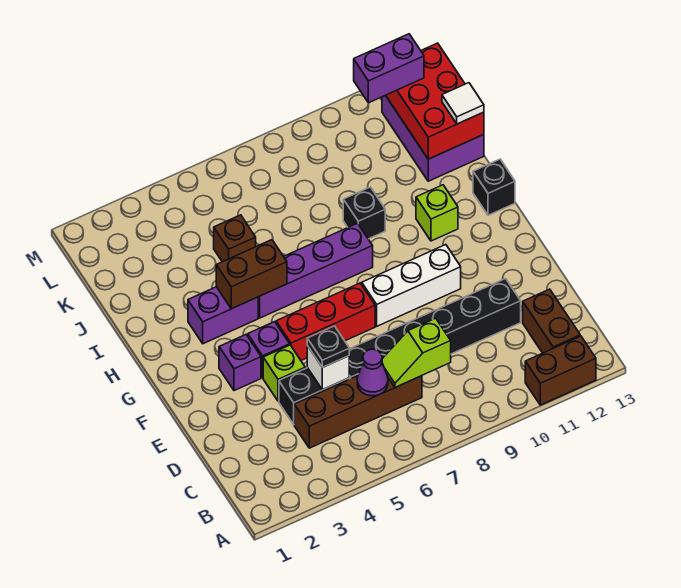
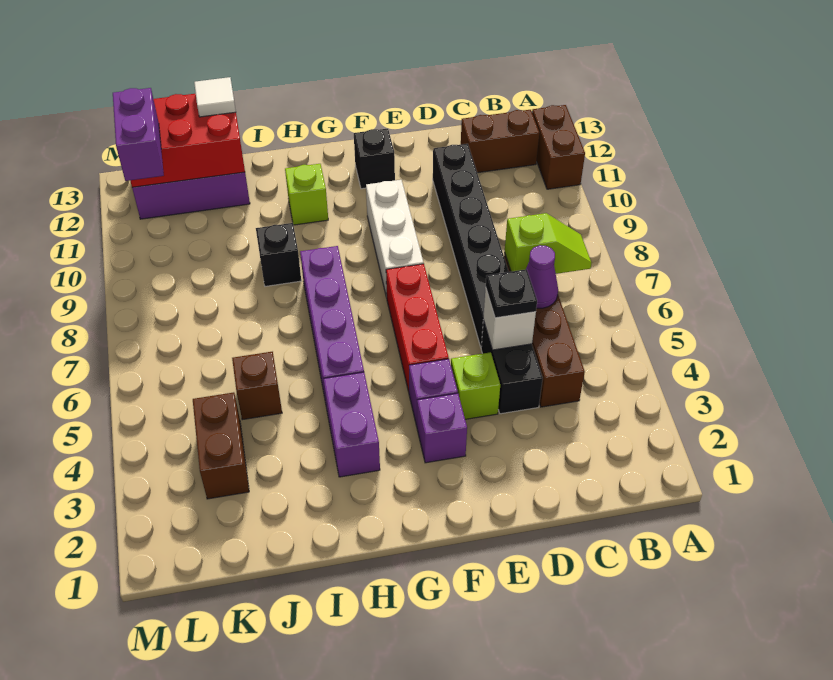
lime 1x2 slope [382,318,451,387] -> lime 1x2 slope turned to [505,213,591,274]
brown 1x2 brick [216,240,287,309] -> brown 1x2 brick moved to [193,392,249,499]
black 1x1 brick [473,159,515,215] -> black 1x1 brick moved to [354,129,395,189]

